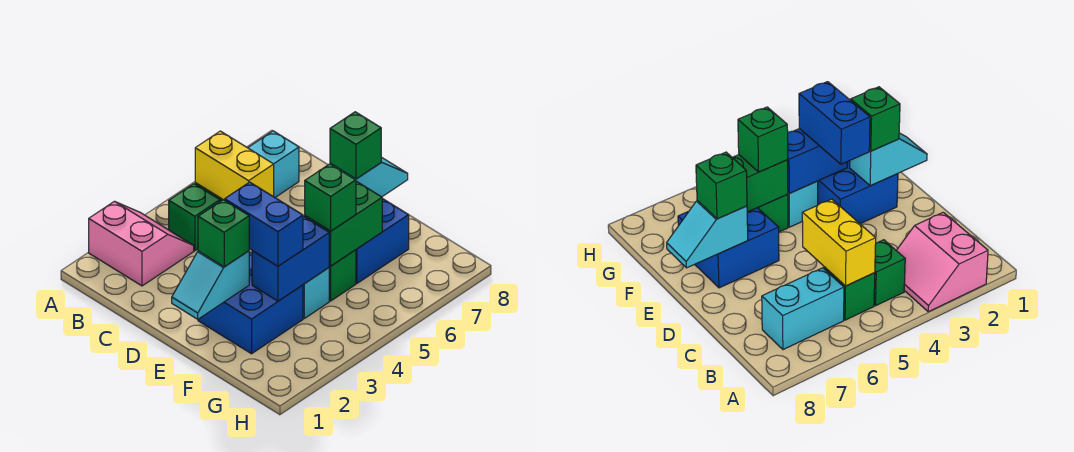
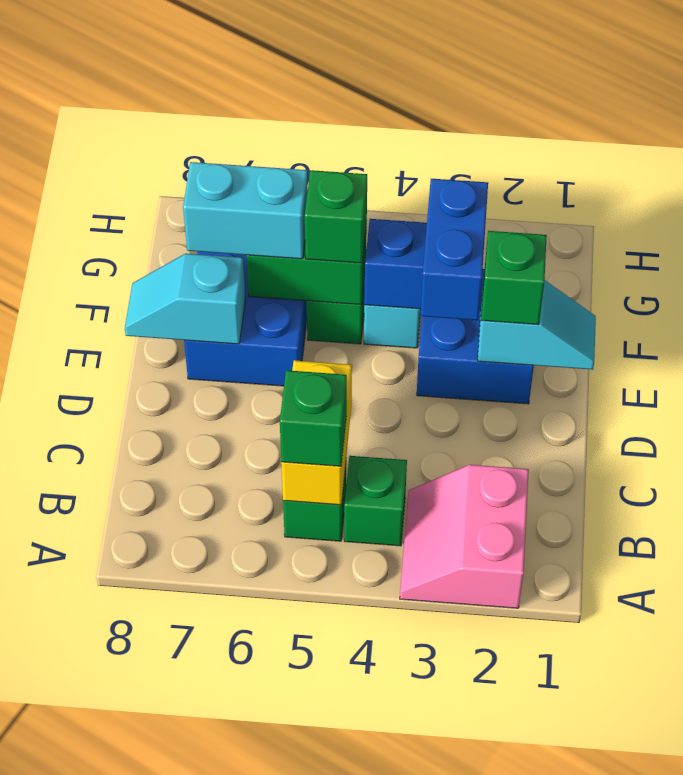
cyan 1x2 brick [248,131,299,197] -> cyan 1x2 brick moved to [183,162,308,259]
green 1x1 brick [330,112,381,179] -> green 1x1 brick moved to [280,370,347,466]

